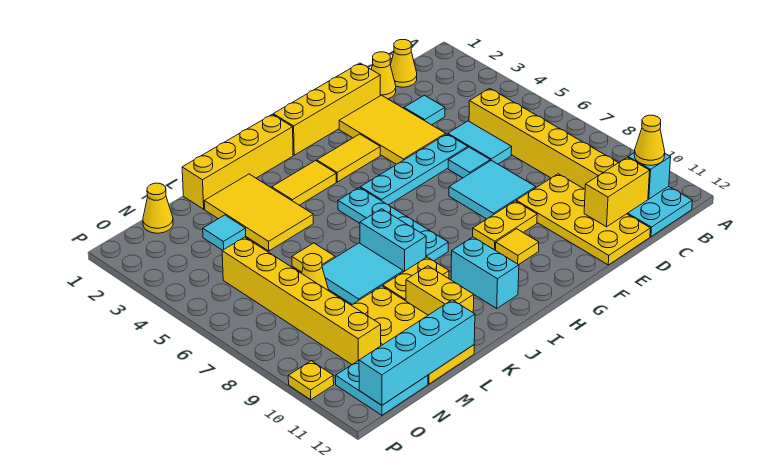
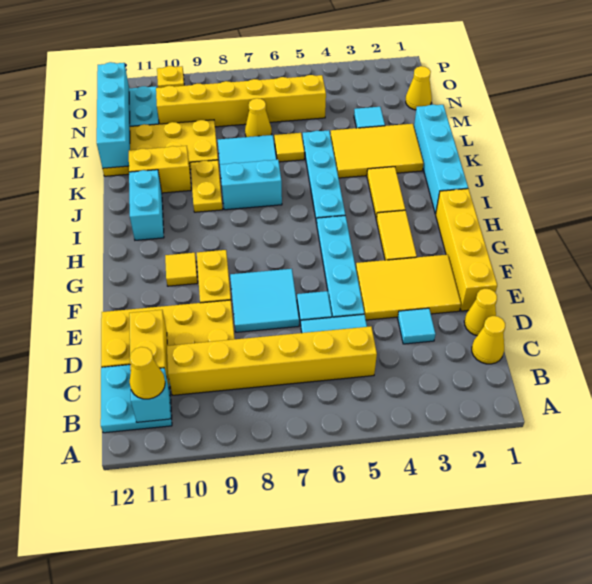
yellow 1x4 brick [182,114,293,209] -> cyan 1x4 brick [414,105,468,214]
cyan 1x4 plate [338,187,448,261] -> cyan 1x4 plate turned to [303,130,345,224]
cyan 1x2 brick [451,237,519,308] -> cyan 1x2 brick turned to [129,170,164,240]

